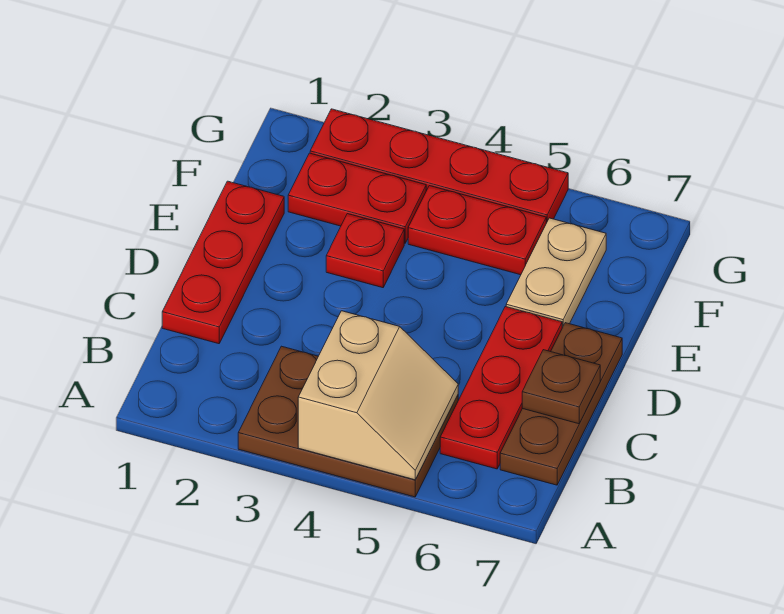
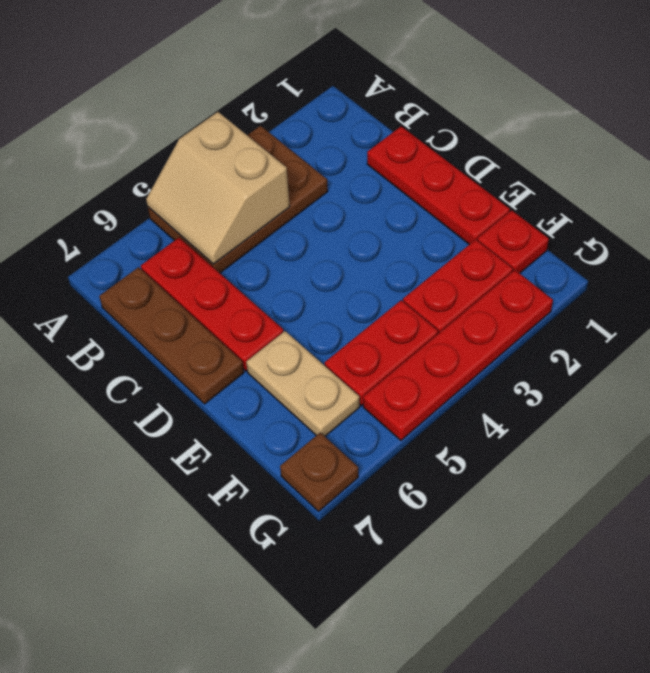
brown 1x1 plate [522,350,600,424] -> brown 1x1 plate moved to [280,433,358,511]
red 1x1 plate [326,214,404,288] -> red 1x1 plate moved to [477,210,549,273]

